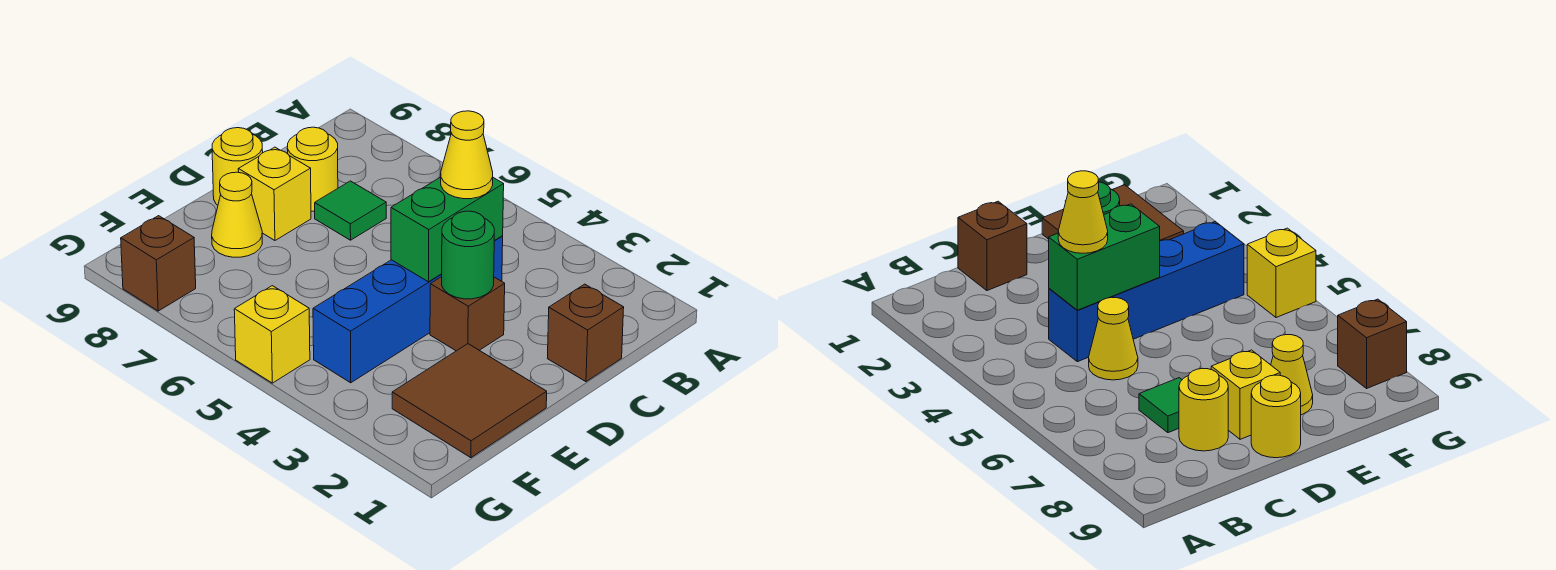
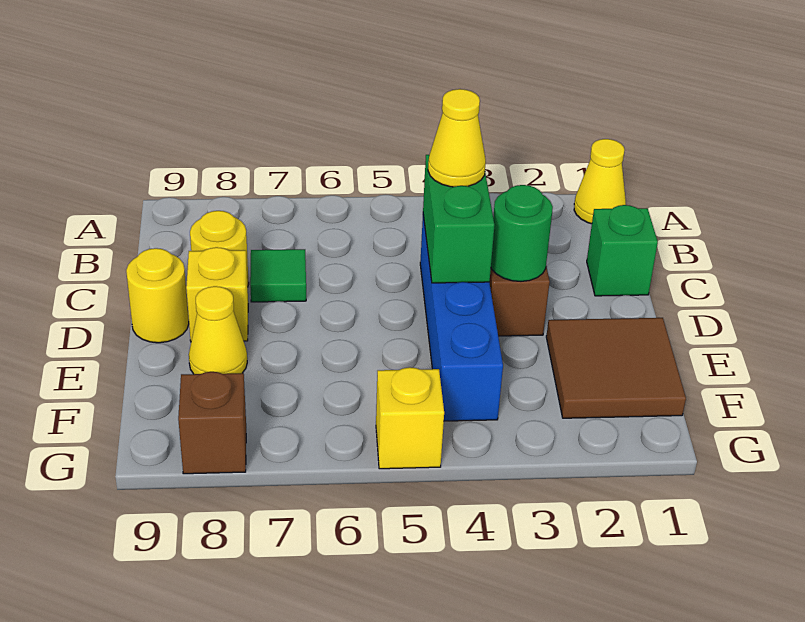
brown 1x1 brick [547,284,624,382] -> green 1x1 brick [587,205,658,296]
yellow 1x1 cone [1089,297,1138,380] -> yellow 1x1 cone moved to [574,139,626,224]

